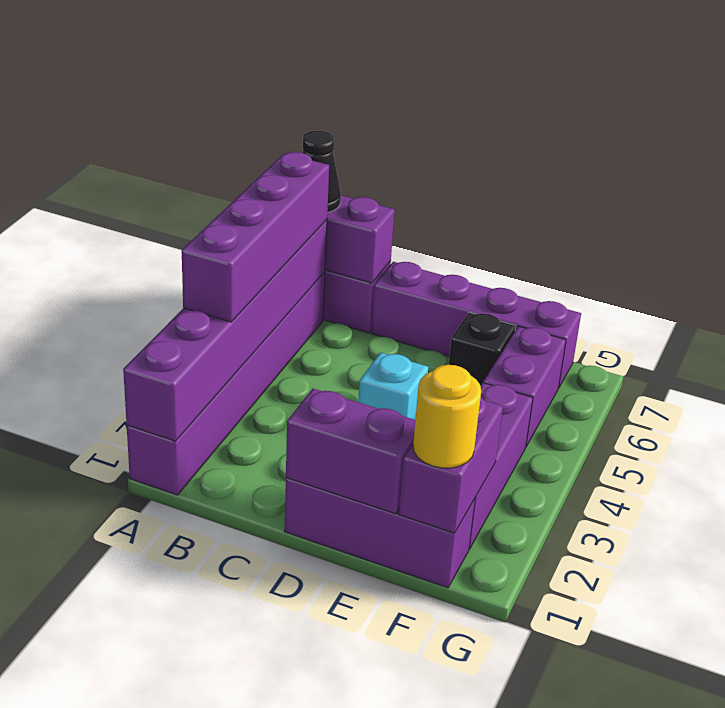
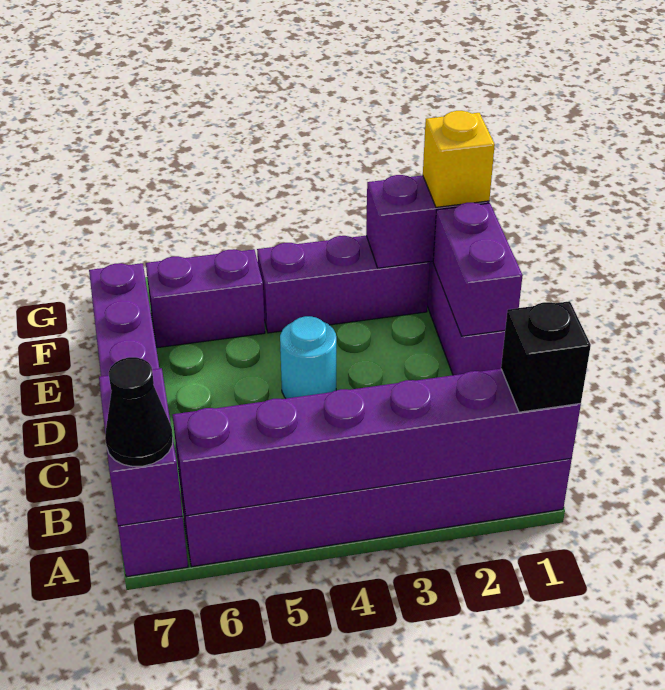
purple 1x4 brick [182,152,329,322] -> none
cyan 1x1 brick [358,353,428,420] -> cyan 1x1 round brick [280,316,336,398]
black 1x1 brick [449,313,516,386] -> black 1x1 brick moved to [501,301,591,412]
yellow 1x1 round brick [413,365,481,468] -> yellow 1x1 brick [423,111,495,207]

